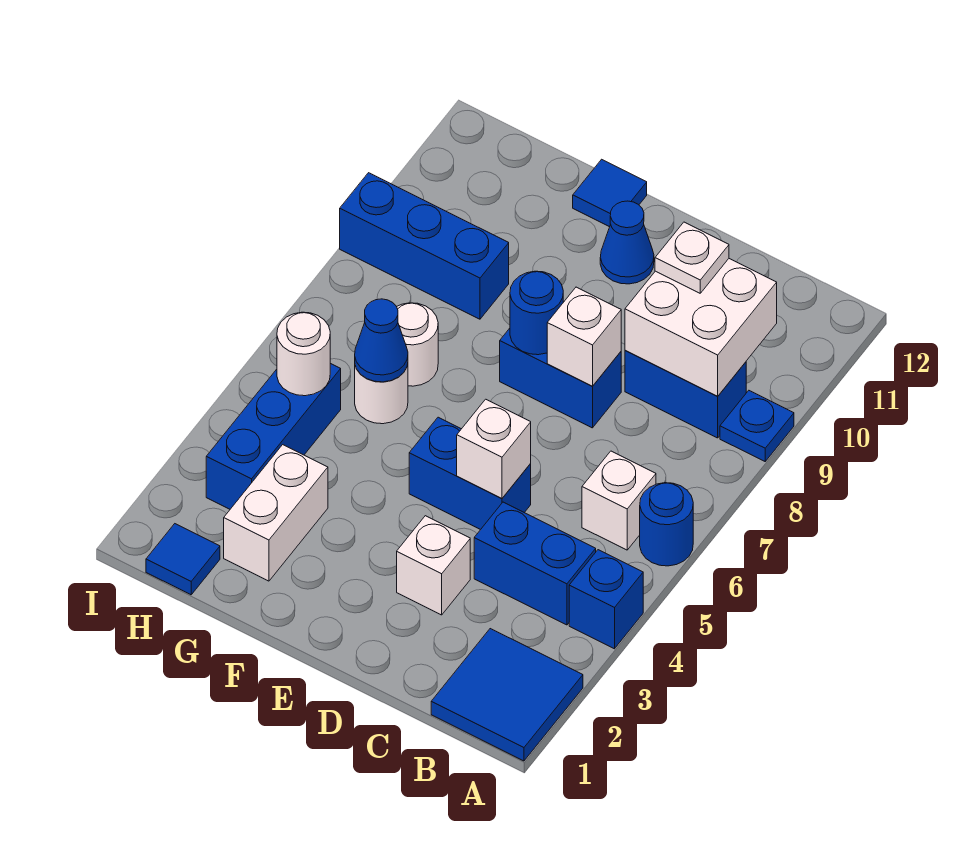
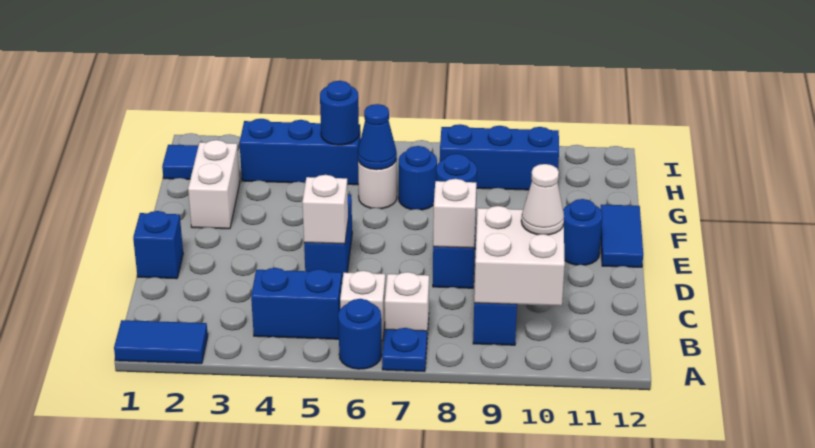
blue 2x2 tile [431,629,583,761] -> blue 1x2 tile [114,320,208,364]
blue 1x1 brick [569,550,643,649] -> blue 1x1 brick moved to [133,211,183,279]
blue 1x1 plate [720,391,794,461] -> blue 1x1 plate moved to [382,328,427,372]
blue 1x2 brick [474,502,596,625] -> blue 1x2 brick turned to [251,268,342,339]
white 1x1 plate [655,222,729,293] -> white 1x1 cone [521,164,564,235]
white 1x1 brick [397,516,470,615] -> white 1x1 brick moved to [385,272,429,335]
blue 1x1 cone [600,201,654,284] -> blue 1x1 round brick [563,199,603,265]
blue 1x1 tile [573,159,647,227] -> blue 1x2 tile [600,205,643,267]
white 1x2 brick [224,445,328,581] -> white 1x2 brick turned to [188,140,240,229]
white 1x1 round brick [397,303,438,386] -> blue 1x1 round brick [399,146,437,210]
blue 1x3 brick [340,173,509,319] -> blue 1x3 brick turned to [440,124,559,190]
white 1x1 round brick [277,312,330,396] -> blue 1x1 round brick [320,81,359,145]

